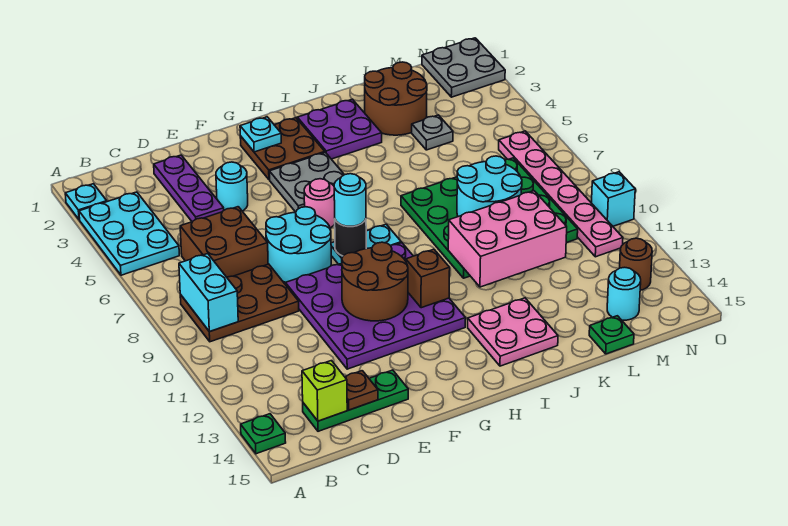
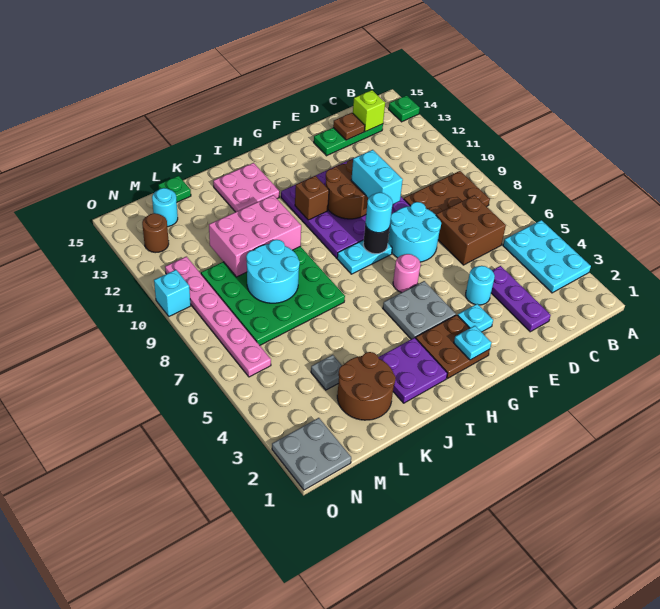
cyan 1x1 plate [65,184,107,220] -> cyan 1x1 plate moved to [458,304,493,332]
cyan 1x2 brick [179,254,238,332] -> cyan 1x2 brick moved to [351,150,403,204]

